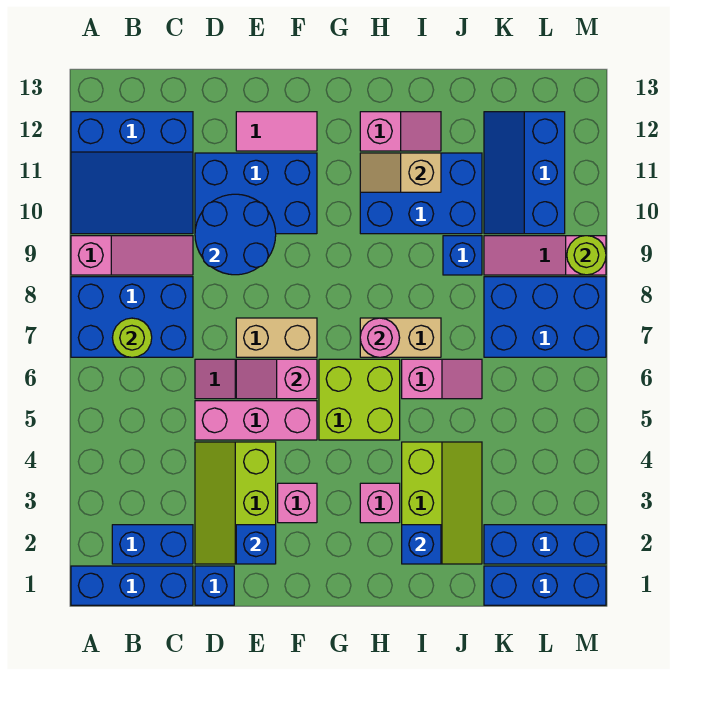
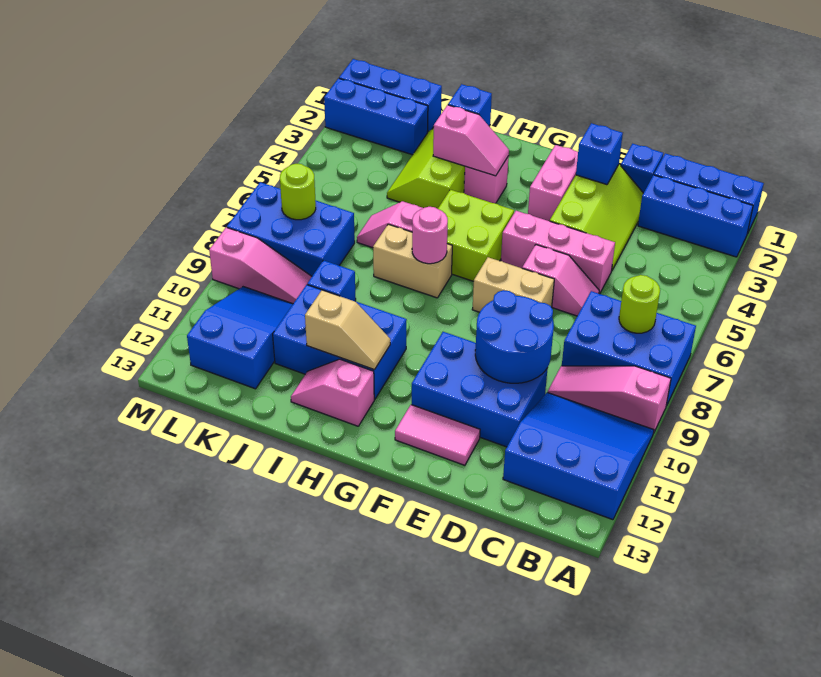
blue 1x2 brick [112,525,193,564] -> blue 1x3 brick [638,175,753,257]
pink 1x2 slope [236,359,317,399] -> pink 1x2 slope moved to [433,105,509,176]
pink 1x1 brick [278,483,317,523] -> pink 1x2 brick [528,145,578,221]
blue 2x3 slope [484,112,565,234] -> blue 2x3 slope turned to [187,287,293,389]
lime 1x1 round brick [567,236,606,275] -> lime 1x1 round brick moved to [280,164,316,220]

